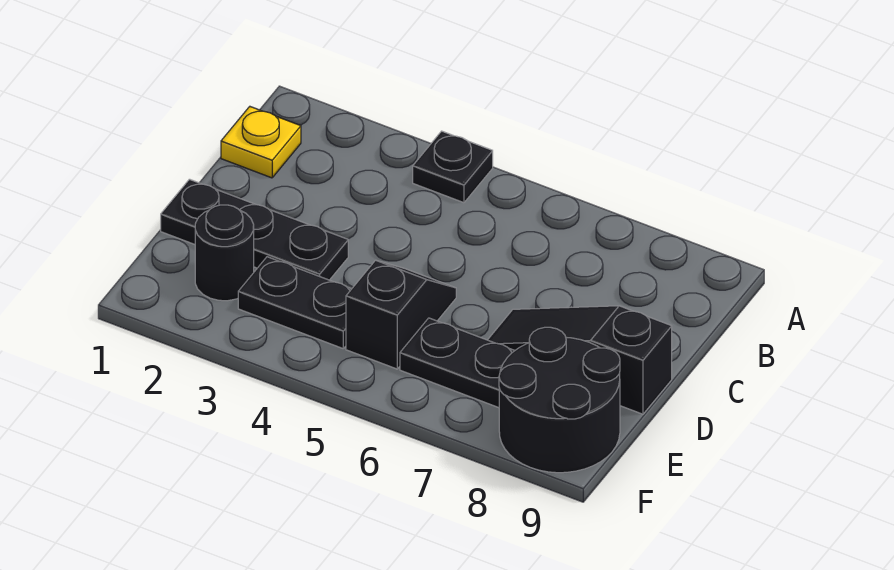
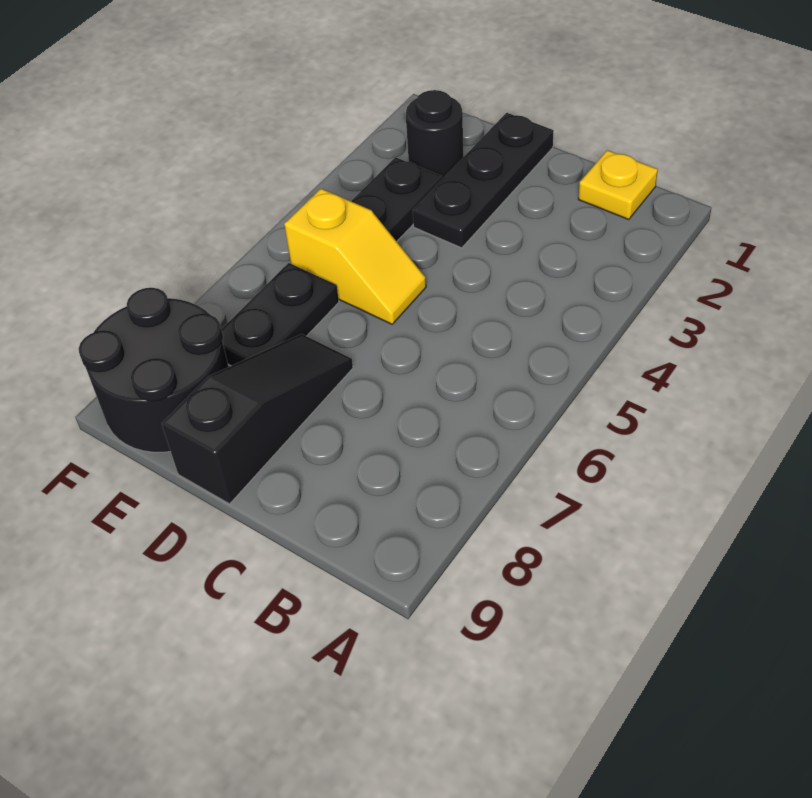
black 1x1 plate [413,131,493,203] -> none
black 1x2 slope [346,260,456,369] -> yellow 1x2 slope [284,189,426,324]

